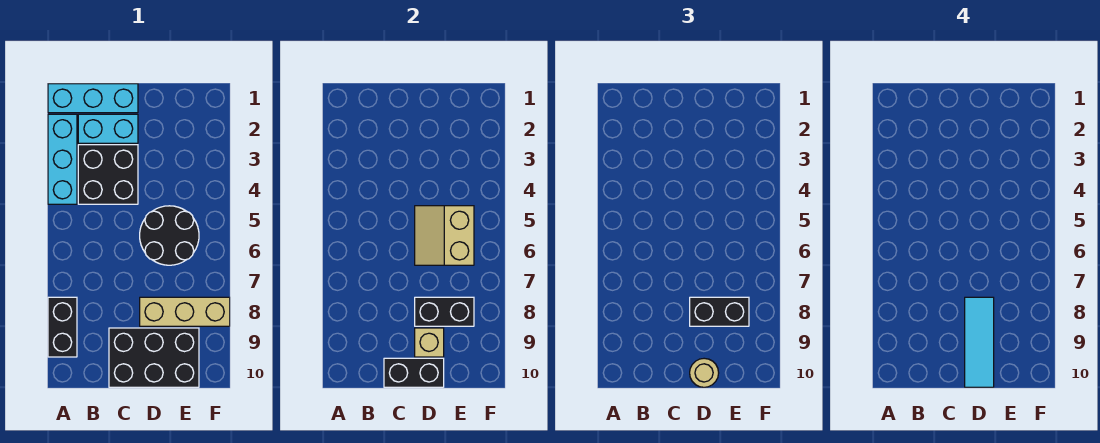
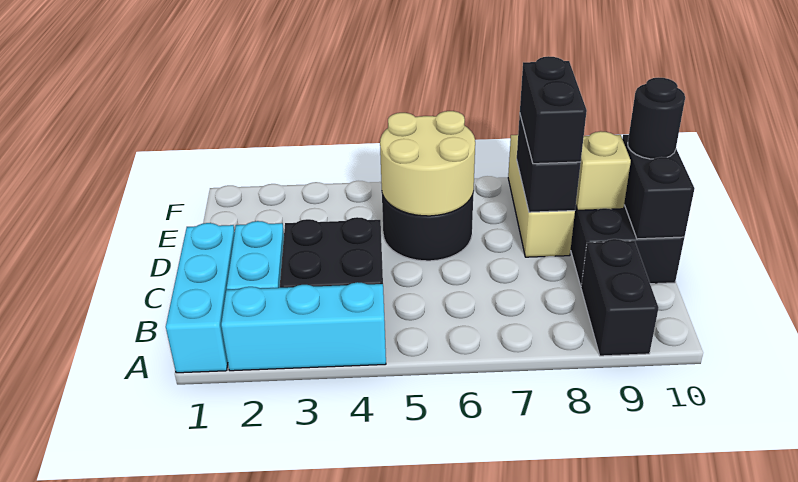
black 1x2 brick [48,297,77,357] -> black 1x2 brick turned to [581,239,658,356]
tan 2x2 slope [415,206,474,265] -> tan 2x2 round brick [380,111,475,216]
cyan 1x3 tile [965,297,994,387] -> none
tan 1x1 round brick [690,358,719,387] -> black 1x1 round brick [628,78,685,159]

